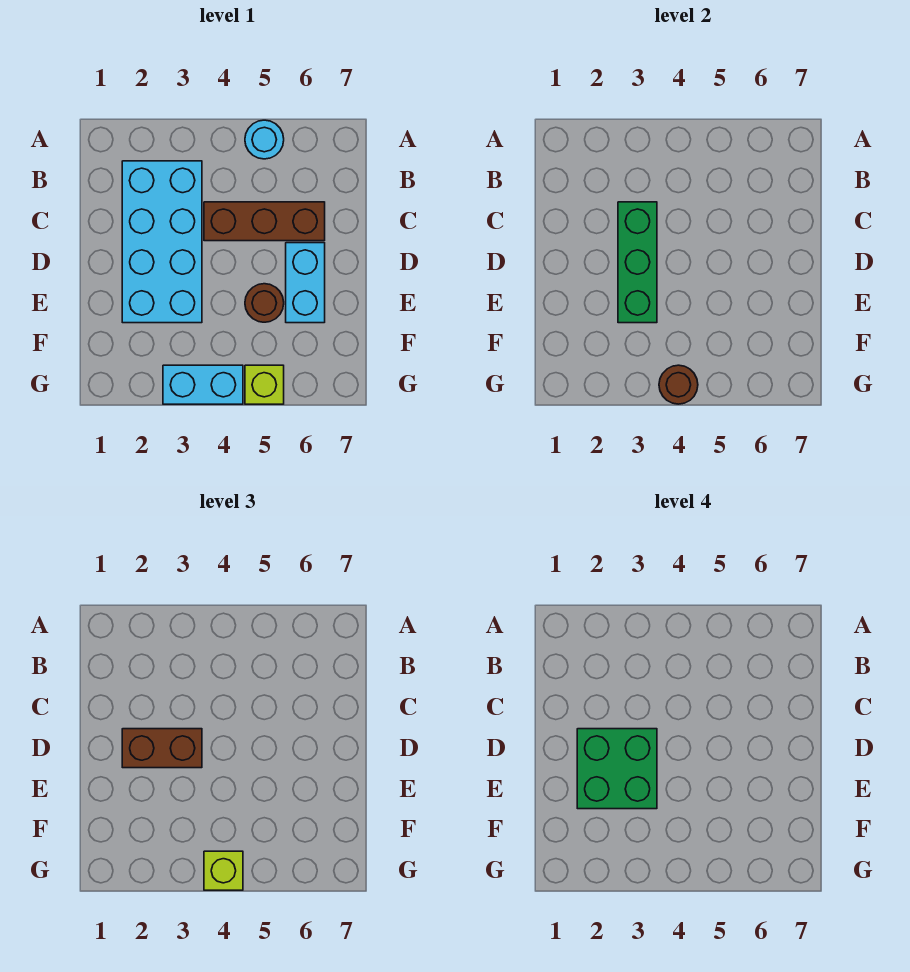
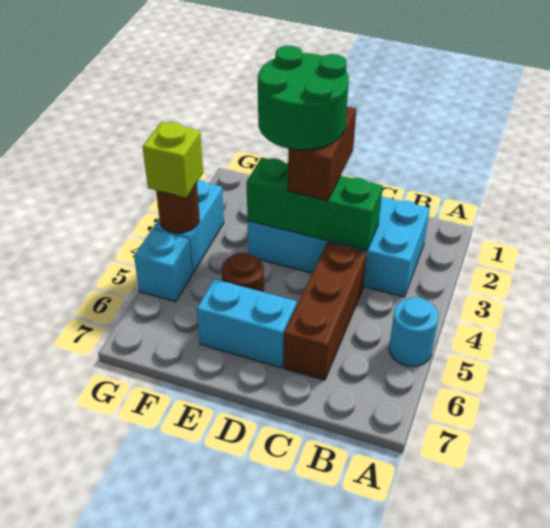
green 2x2 brick [577,729,657,809] -> green 2x2 round brick [258,46,349,150]
lime 1x1 brick [245,365,284,404] -> cyan 1x1 brick [134,229,192,302]

